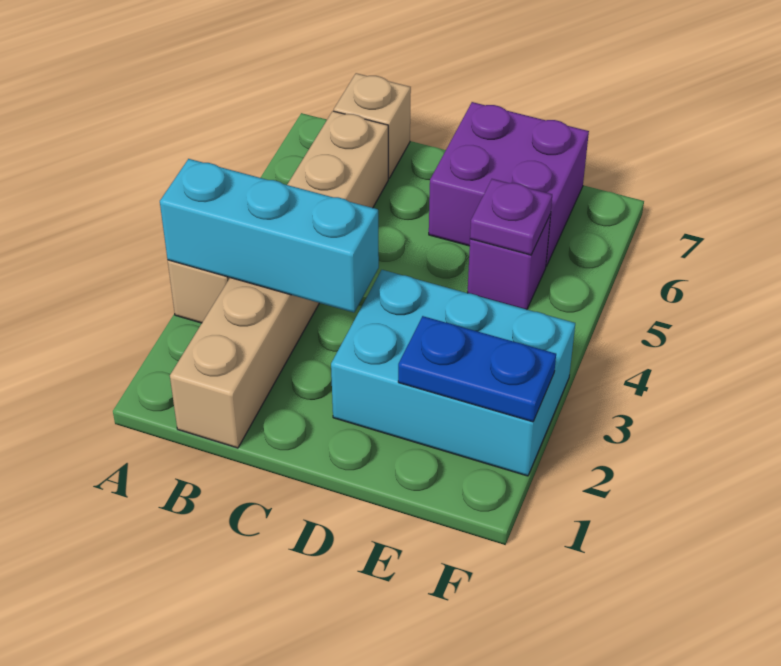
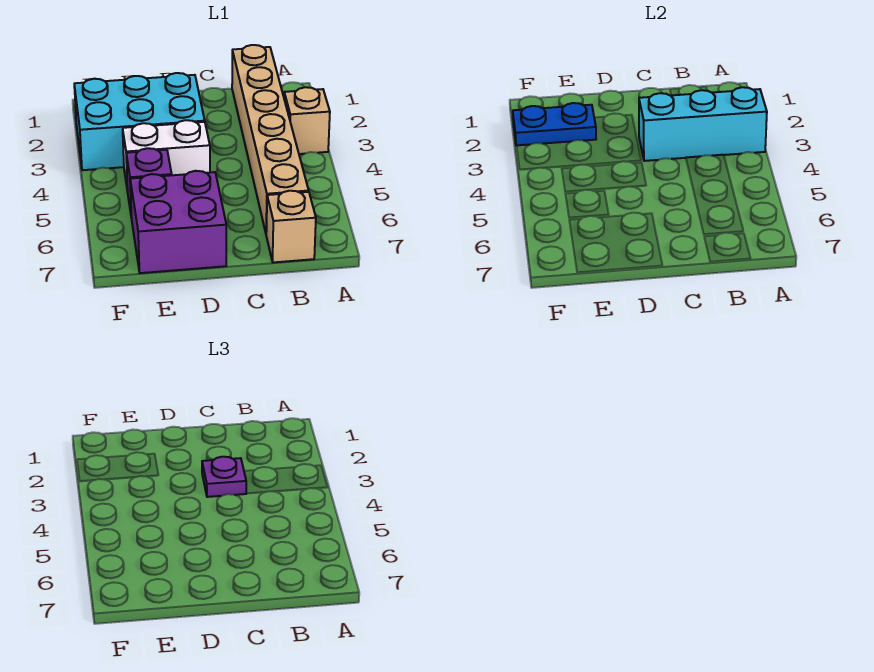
none -> white 1x2 brick [123,120,210,191]
purple 1x1 plate [470,179,552,255] -> purple 1x1 plate moved to [202,457,247,497]

